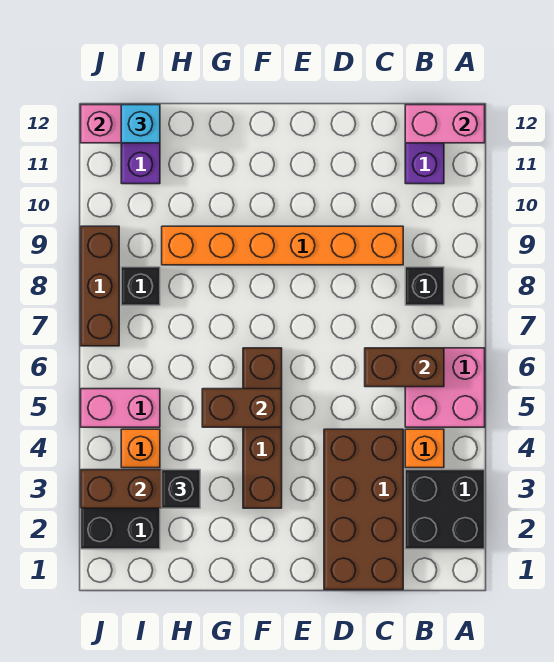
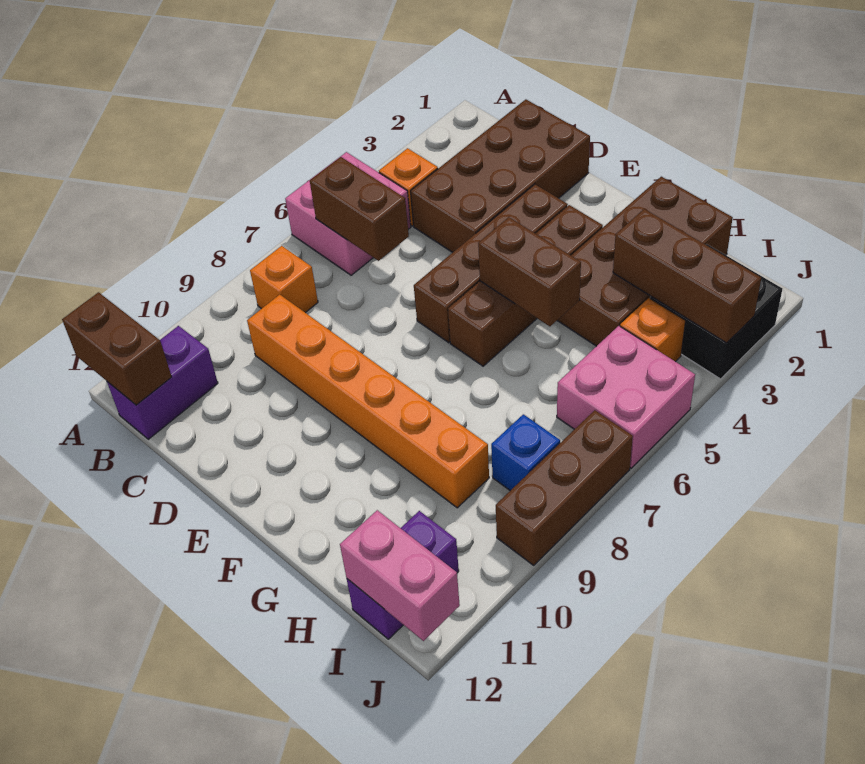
black 2x2 brick [405,470,485,549] -> none
pink 1x2 brick [405,105,485,143] -> brown 1x2 brick [62,292,172,405]
black 1x1 brick [405,267,444,305] -> orange 1x1 brick [250,246,318,313]
none -> brown 1x4 brick [414,184,568,343]
none -> brown 2x4 brick [557,177,733,346]
black 1x1 brick [162,470,200,508] -> none
pink 1x2 brick [81,389,160,427] -> pink 2x2 brick [557,326,695,468]
black 1x1 brick [121,267,160,305] -> blue 1x1 brick [491,414,560,491]
cyan 1x1 brick [121,105,160,143] -> none

